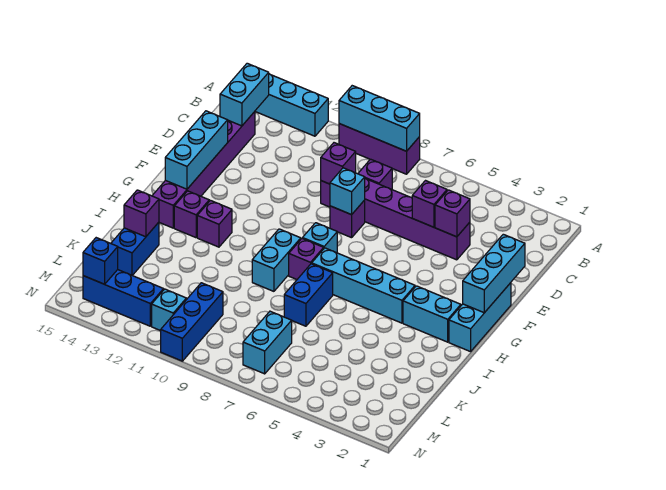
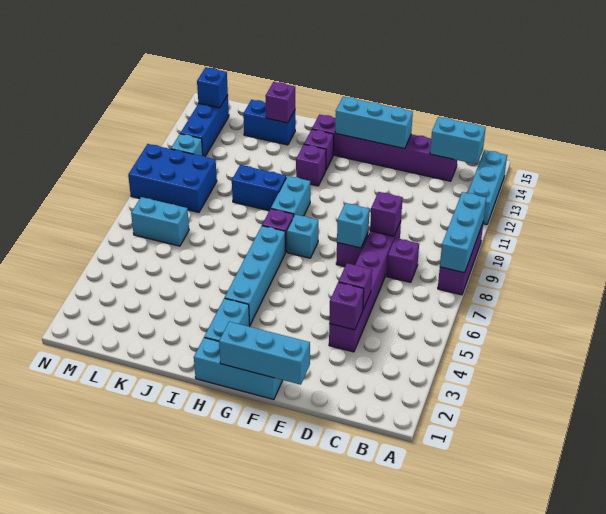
cyan 1x2 brick [252,229,301,291] -> cyan 1x2 brick turned to [271,176,310,216]
blue 1x2 brick [284,264,333,326] -> blue 1x2 brick moved to [232,165,286,211]
blue 1x3 brick [161,283,223,361] -> blue 2x3 brick [128,144,217,212]

